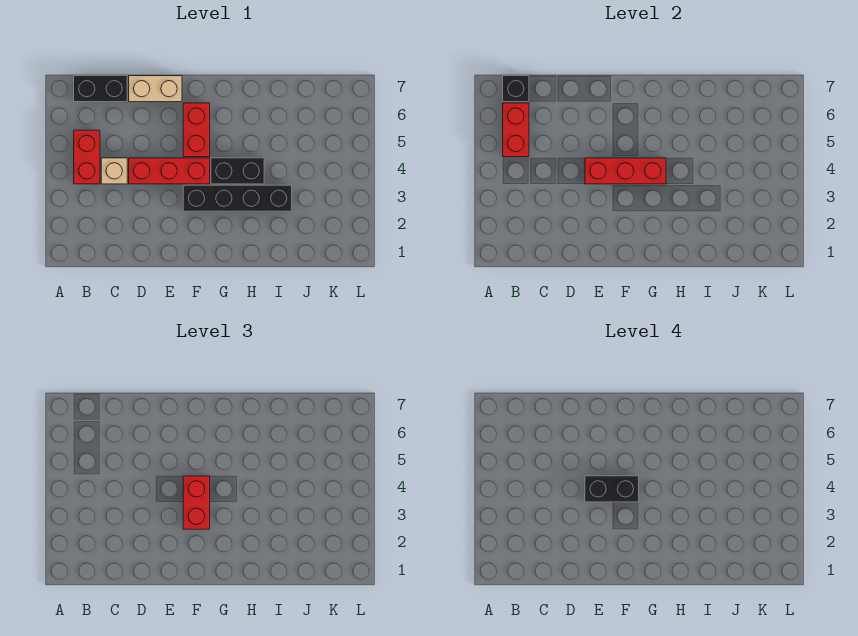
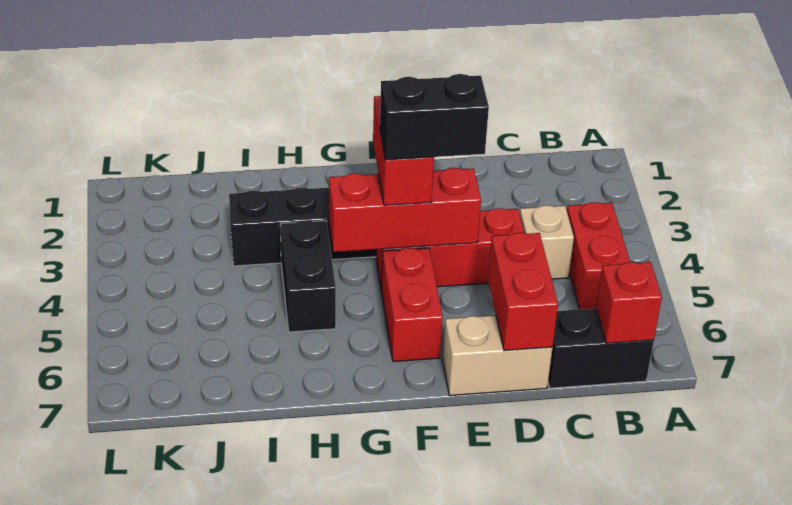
red 1x2 brick [503,103,529,157] -> red 1x2 brick moved to [488,233,558,351]
black 1x1 brick [503,76,529,102] -> red 1x1 brick [596,262,662,343]
black 1x2 brick [211,158,264,184] -> black 1x2 brick turned to [280,220,336,332]

